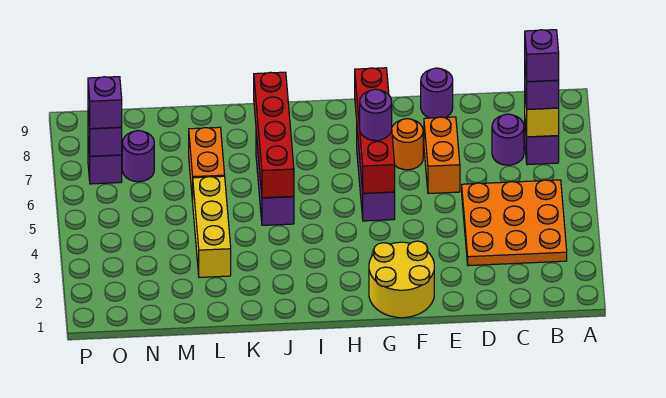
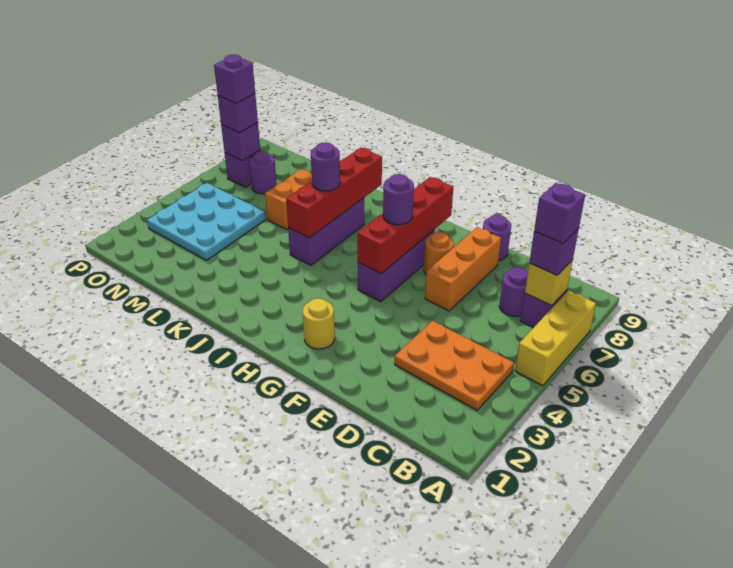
orange 3x3 plate [462,180,567,266] -> orange 2x3 plate [395,321,514,410]
orange 1x2 brick [424,117,460,194] -> orange 1x3 brick [425,227,501,311]
yellow 2x2 round brick [369,241,434,318] -> yellow 1x1 round brick [303,298,335,349]
none -> purple 1x1 round brick [311,142,340,191]
yellow 1x3 brick [193,176,231,277] -> yellow 1x3 brick moved to [515,291,596,386]
none -> cyan 3x3 plate [147,183,265,260]
none -> purple 1x1 brick [214,54,255,103]

